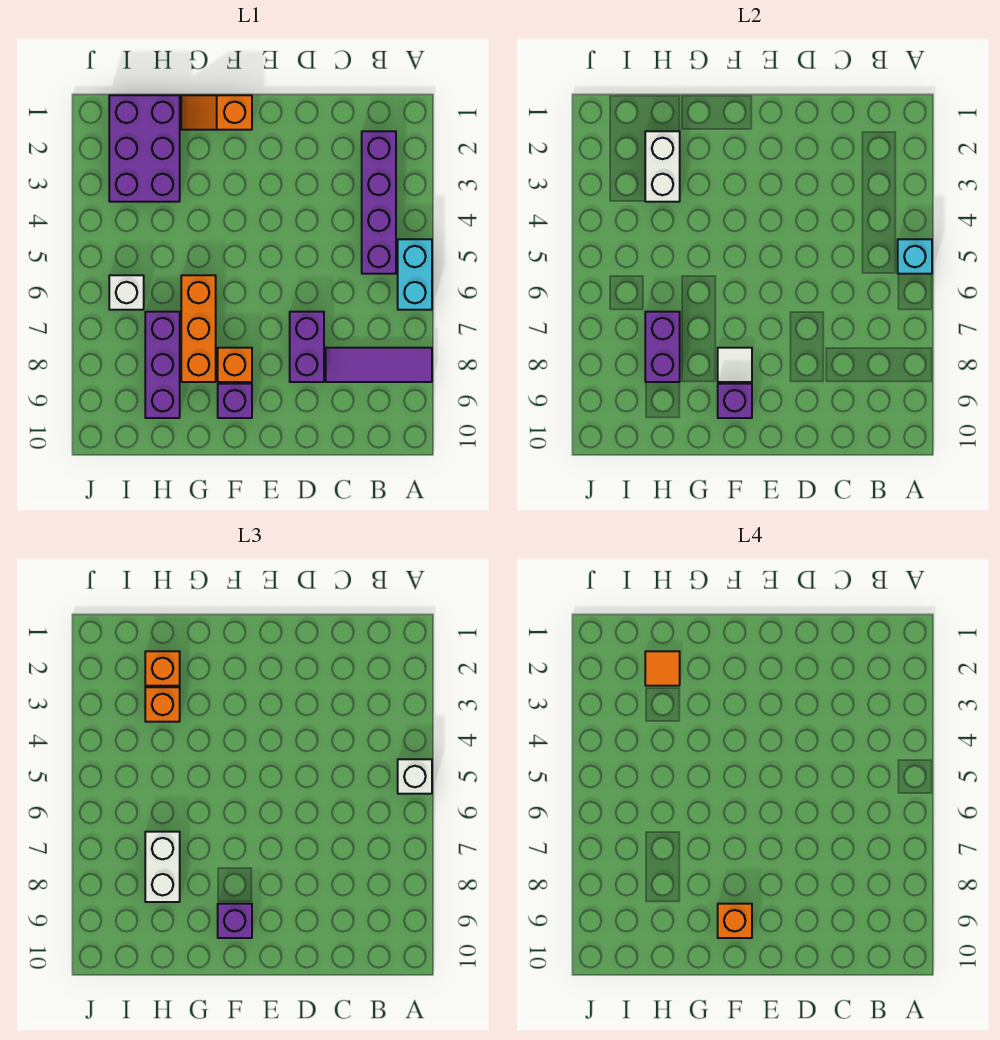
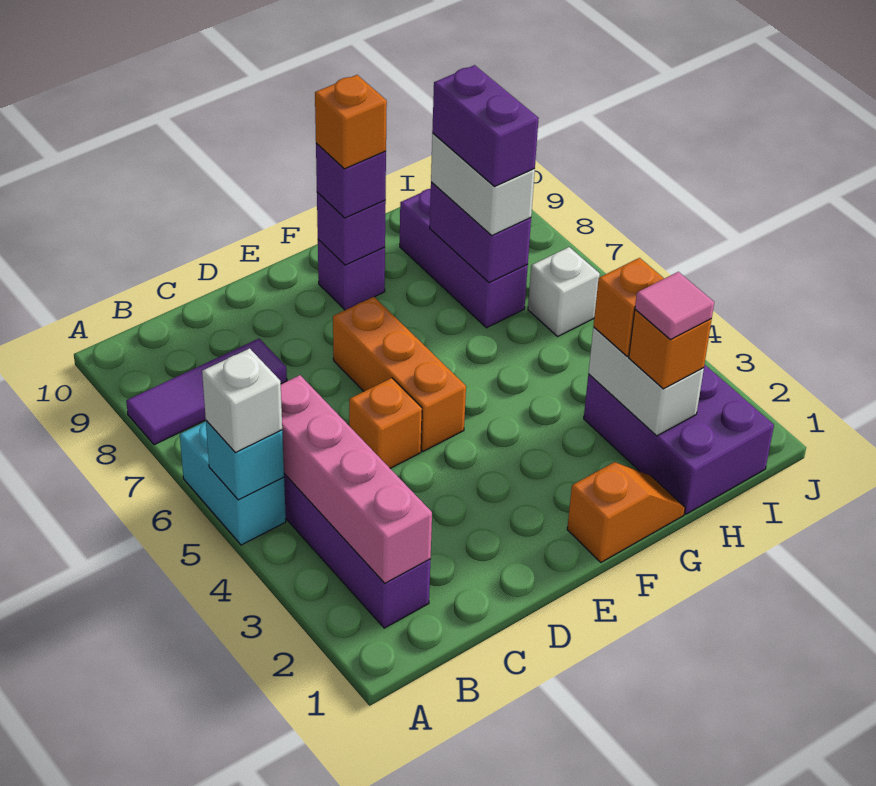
none -> pink 1x4 brick [281,375,432,583]
purple 1x2 brick [290,312,324,382] -> purple 1x2 brick moved to [432,65,539,186]
orange 1x1 brick [218,348,252,382] -> orange 1x1 brick moved to [349,378,422,468]
white 1x1 tile [718,348,752,382] -> none
orange 1x3 brick [181,275,216,382] -> orange 1x3 brick moved to [333,297,466,451]
orange 1x1 tile [645,651,680,686] -> pink 1x1 tile [635,272,714,340]

